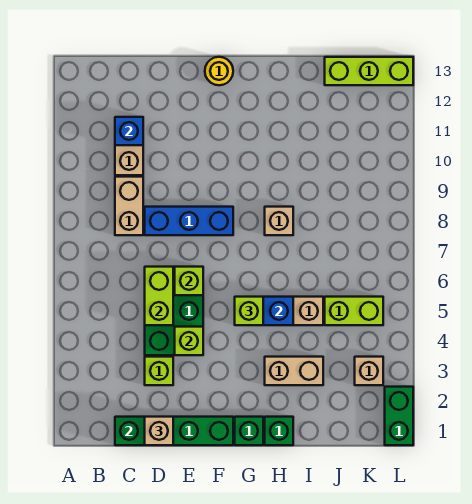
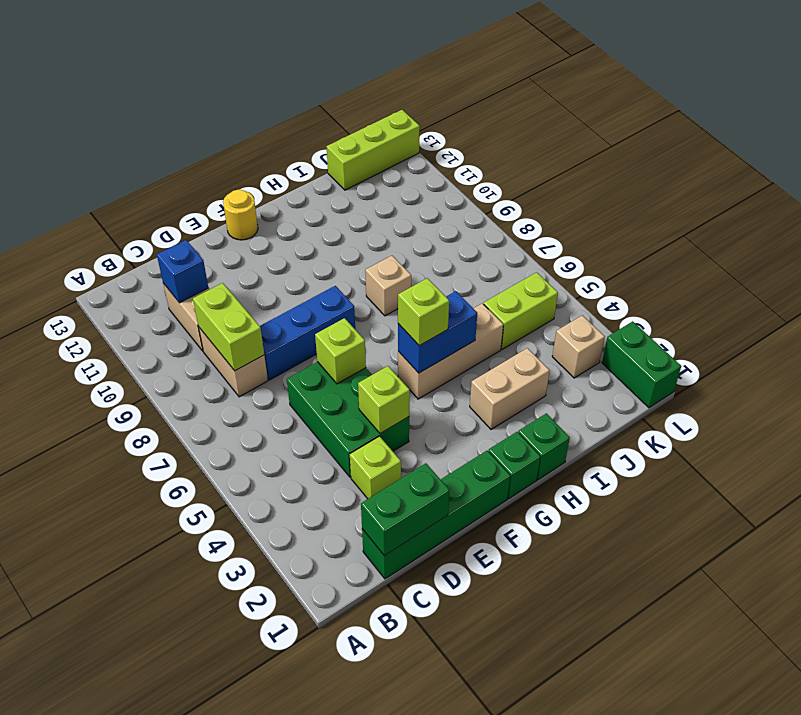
tan 1x1 brick [145,417,173,445] -> none
lime 1x2 brick [145,267,173,325] -> lime 1x2 brick moved to [193,283,264,371]

